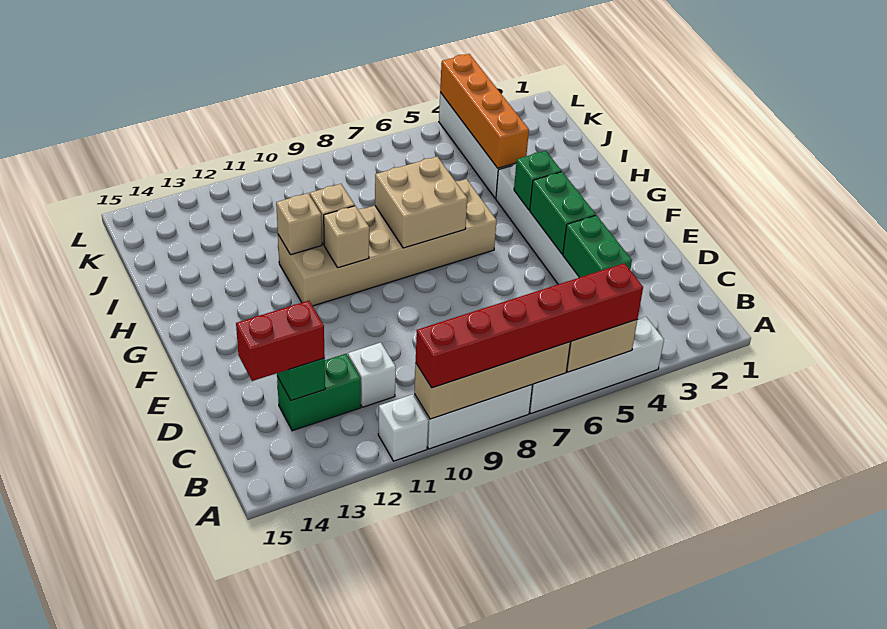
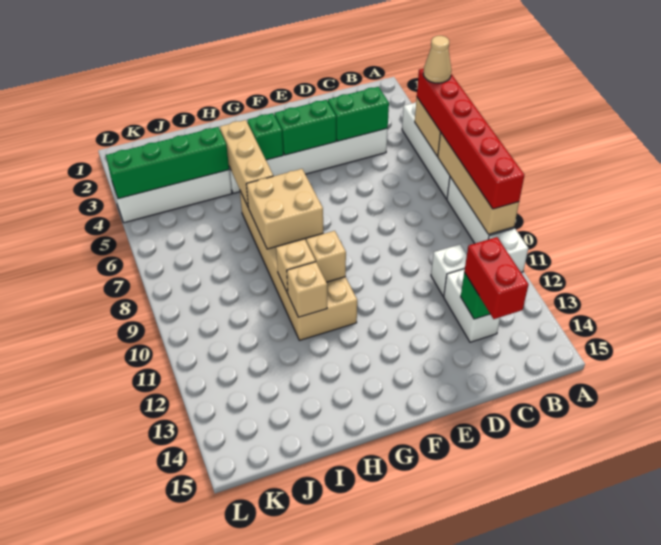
none -> tan 1x1 cone [423,36,451,83]
green 1x2 brick [277,354,361,431] -> white 1x2 brick [444,269,500,342]
none -> tan 1x3 brick [220,120,273,206]
orange 1x4 brick [440,54,529,168] -> green 1x4 brick [106,127,229,199]

